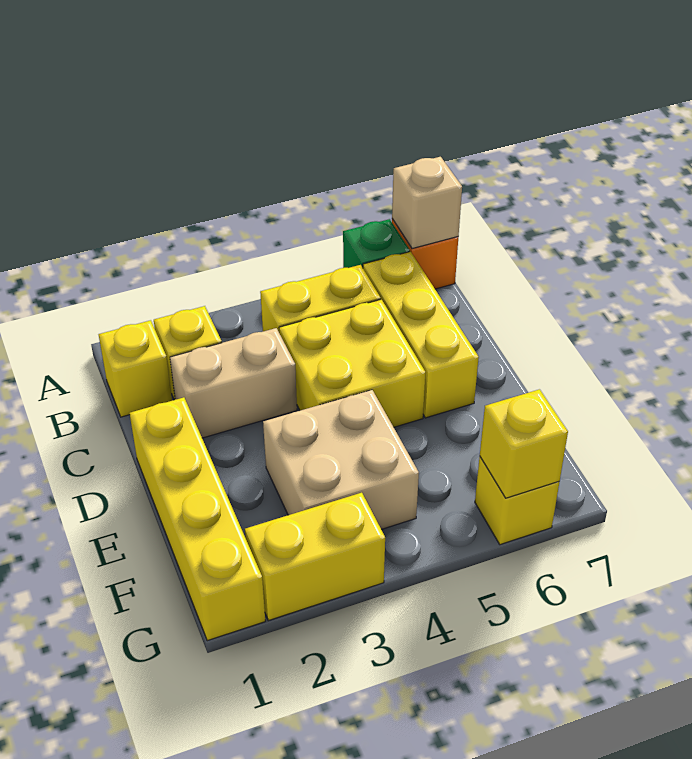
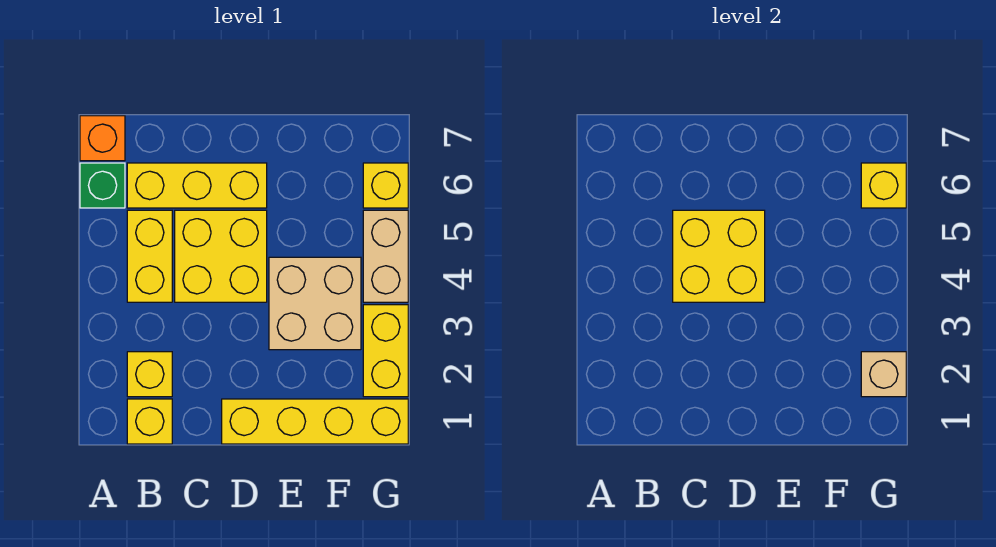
tan 1x1 brick [392,157,462,249] -> tan 1x1 brick moved to [861,352,906,397]
tan 1x2 brick [170,328,297,438] -> tan 1x2 brick moved to [363,210,408,302]
none -> yellow 2x2 brick [673,210,765,302]

